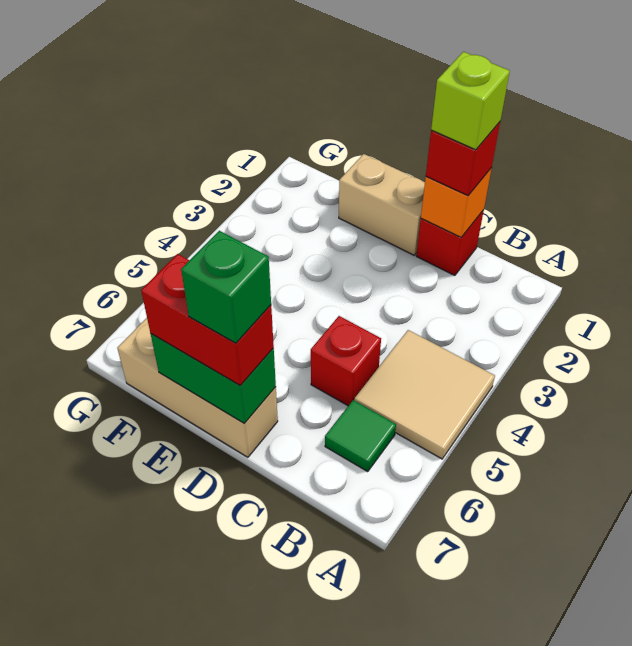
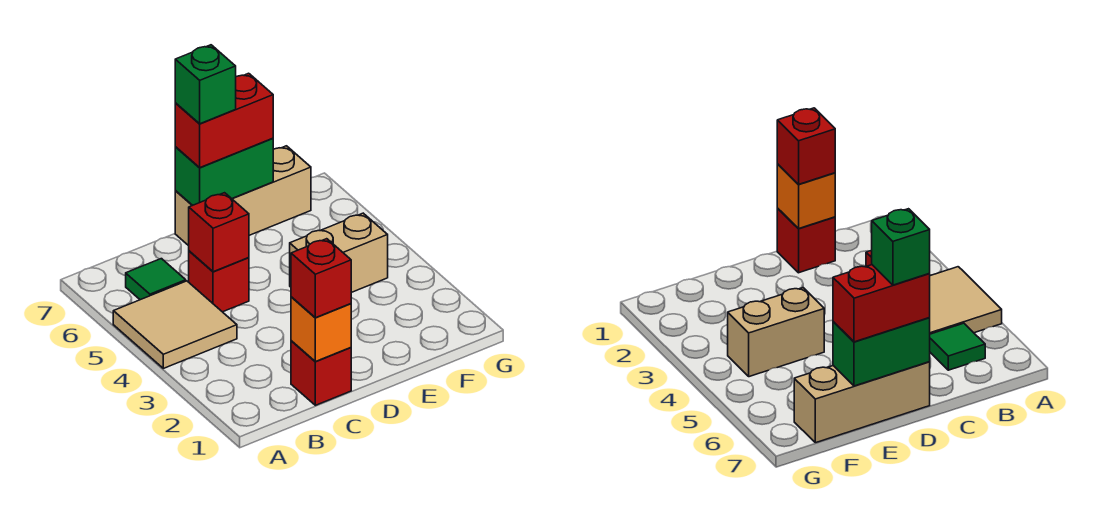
lime 1x1 brick [431,52,510,150] -> none
none -> red 1x1 brick [189,193,249,272]
tan 1x2 brick [339,154,425,255] -> tan 1x2 brick moved to [290,213,388,293]

